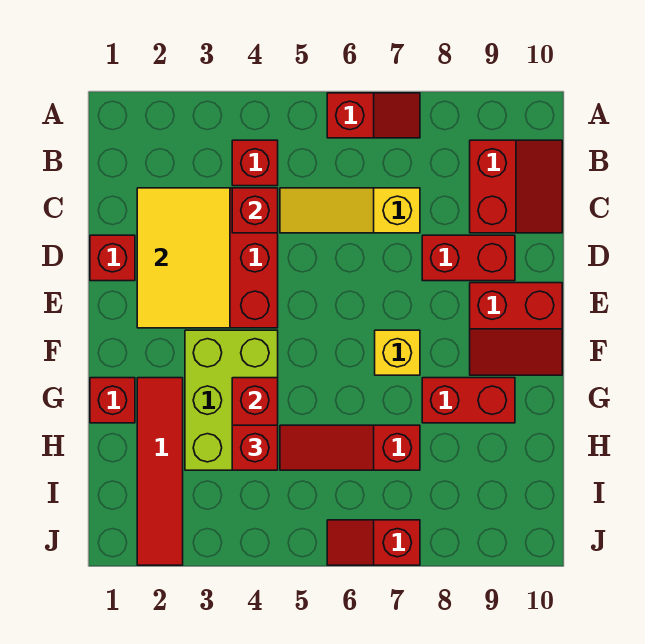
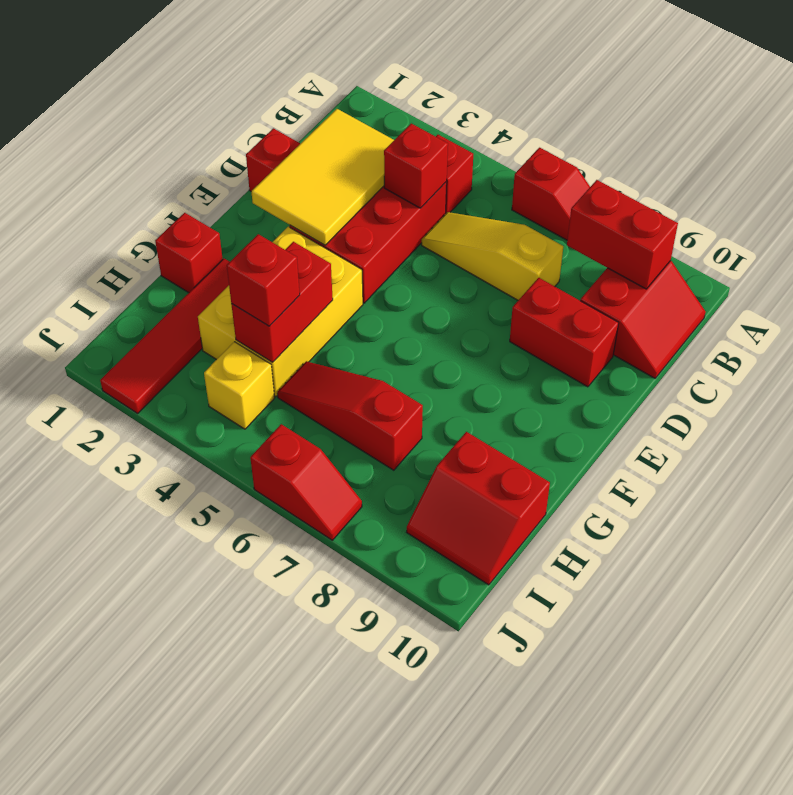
red 2x2 slope [470,283,562,375] -> red 2x2 slope moved to [407,432,550,585]
lime 2x3 brick [185,330,278,470] -> yellow 2x3 brick [198,227,363,396]
yellow 1x1 brick [375,330,420,375] -> yellow 1x1 brick moved to [204,342,274,429]
red 1x2 brick [422,378,515,423] -> red 1x2 brick moved to [567,180,678,289]
red 1x2 slope [327,520,420,565] -> red 1x2 slope turned to [250,424,362,540]

